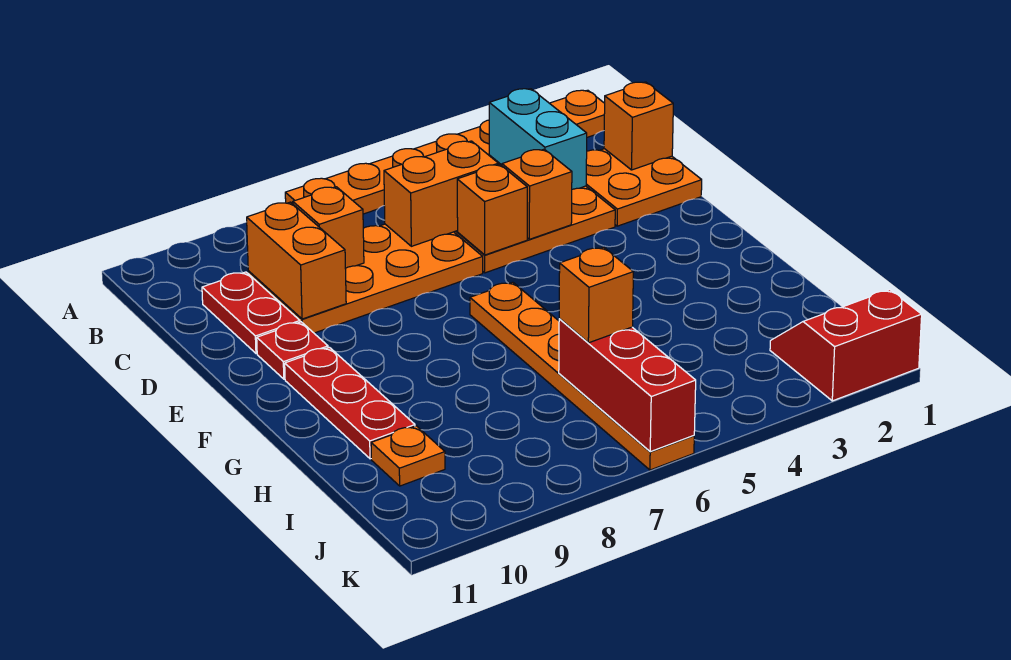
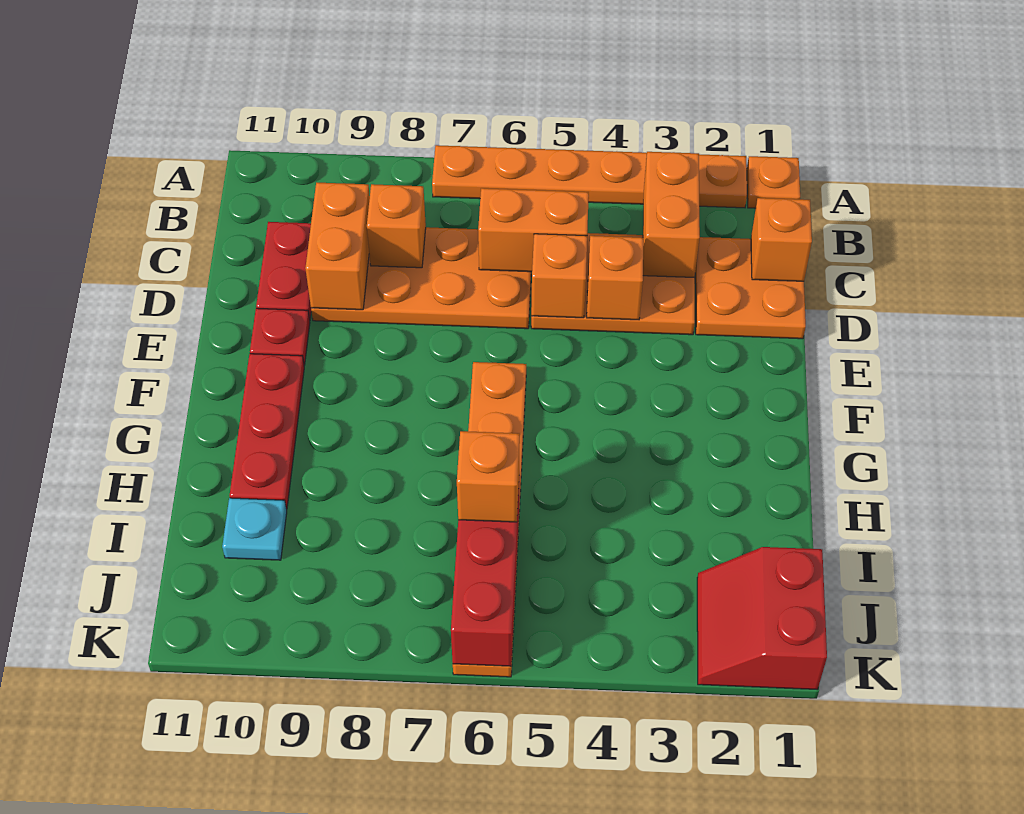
cyan 1x2 brick [489,89,587,189] -> orange 1x2 brick [643,152,700,278]
orange 1x1 plate [371,426,445,486] -> cyan 1x1 plate [222,498,287,560]
red 2x2 slope [770,290,922,401] -> red 2x2 slope turned to [697,547,827,689]

